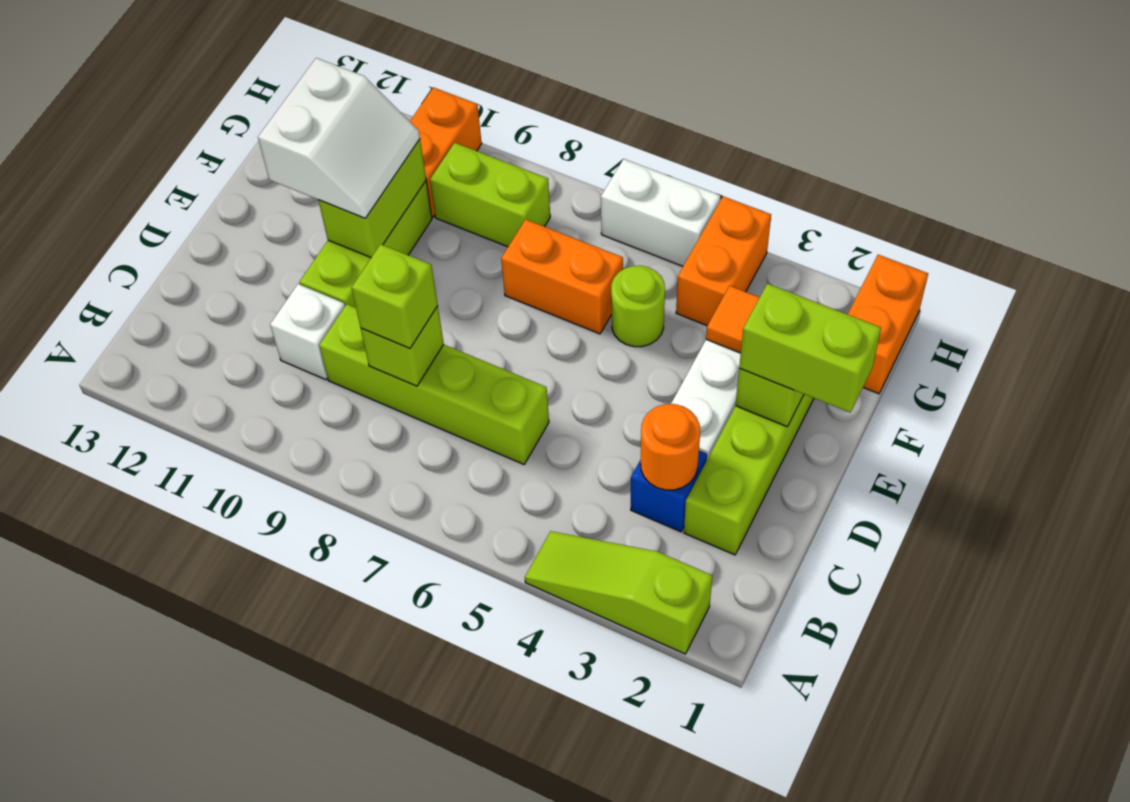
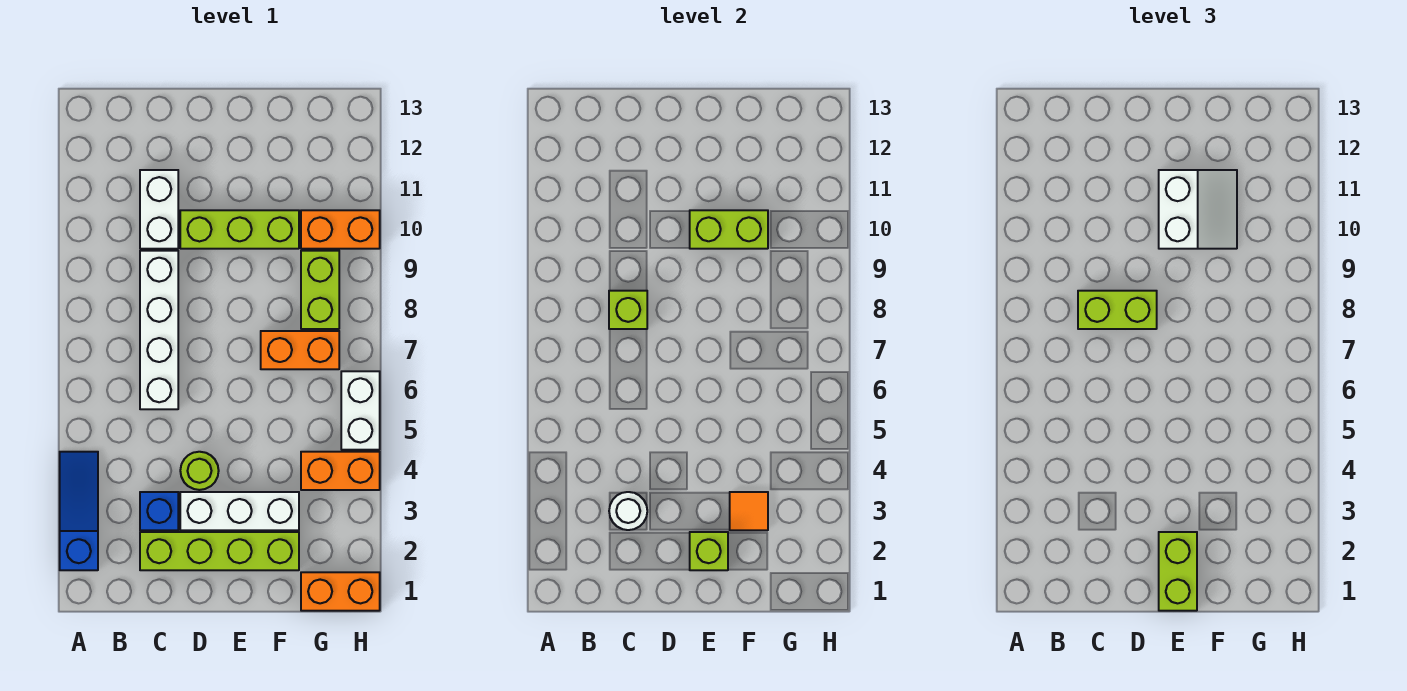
lime 1x3 slope [525,531,712,654] -> blue 1x3 slope [60,452,98,570]
orange 1x1 round brick [641,404,700,490] -> white 1x1 round brick [609,492,647,530]
lime 1x4 brick [319,304,549,464] -> white 1x4 brick [140,251,178,409]
lime 1x1 brick [352,244,438,348] -> lime 1x2 brick [1078,291,1157,329]
white 1x1 brick [270,284,345,380] -> white 1x2 brick [140,170,178,249]
white 2x2 slope [258,58,420,218] -> white 2x2 slope turned to [1159,170,1237,249]
lime 1x1 round brick [611,266,665,347] -> lime 1x1 round brick moved to [180,452,219,490]
orange 1x2 brick [501,219,623,334] -> orange 1x2 brick turned to [261,331,339,369]

